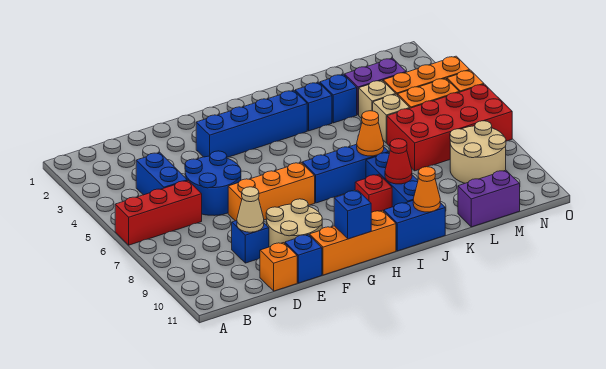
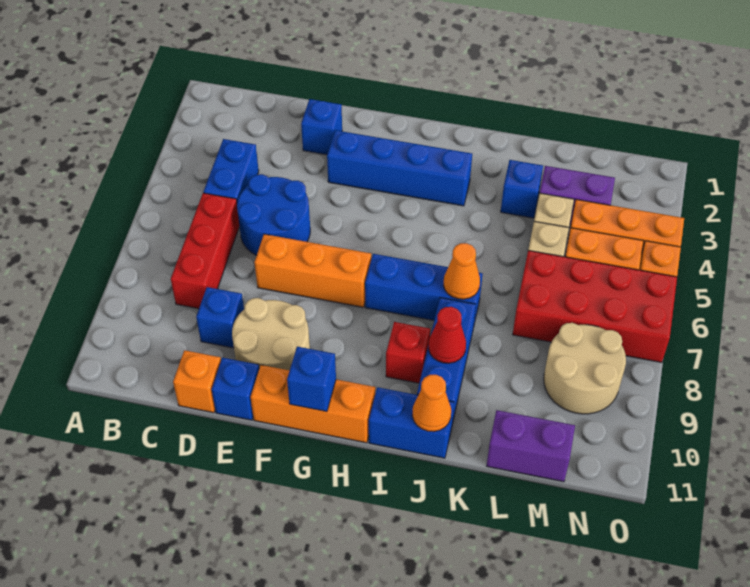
red 1x3 brick [115,181,202,245] -> red 1x3 brick turned to [171,193,239,309]
tan 1x1 cone [237,187,264,232] -> none
blue 1x1 brick [295,82,332,131] -> blue 1x1 brick moved to [301,99,342,155]

